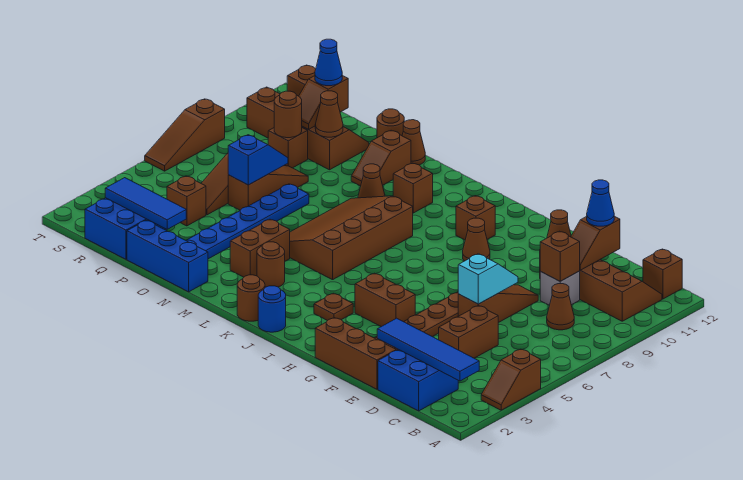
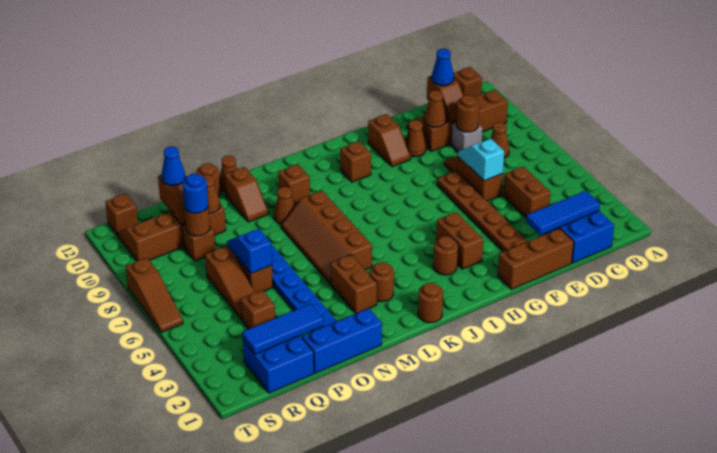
brown 1x2 slope [481,349,541,410] -> brown 1x2 slope moved to [368,114,411,167]
blue 1x4 tile [377,318,479,381] -> blue 1x3 tile [526,191,600,235]
brown 1x1 brick [540,231,580,281] -> brown 1x1 round brick [456,95,479,132]
brown 1x2 brick [355,273,415,327] -> brown 1x2 brick turned to [436,212,483,269]
brown 1x1 cone [463,218,490,261] -> brown 1x1 cone moved to [405,120,426,157]
brown 1x1 plate [314,293,353,321] -> brown 1x1 round brick [433,236,458,275]
blue 1x1 round brick [258,286,286,332] -> blue 1x1 round brick moved to [183,174,208,213]
brown 3x4 slope [290,196,413,280] -> brown 2x4 slope [281,191,372,284]

